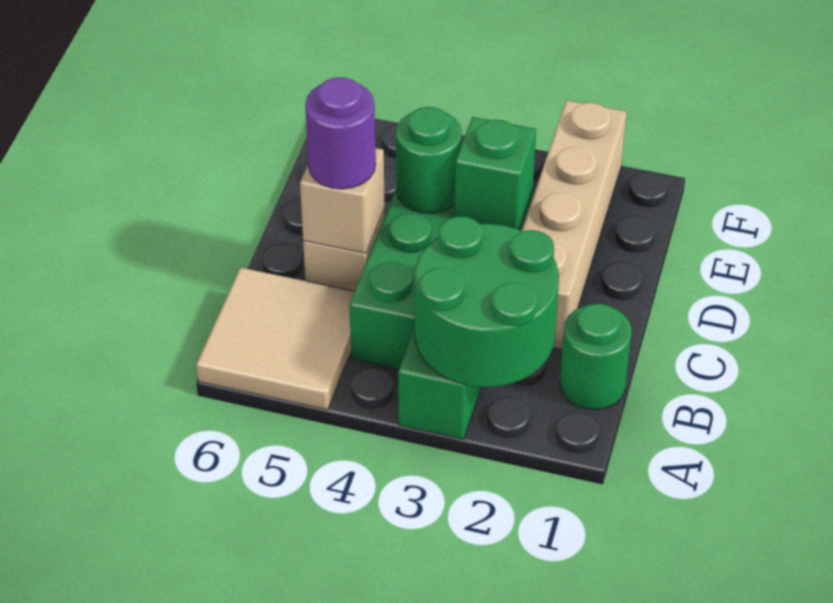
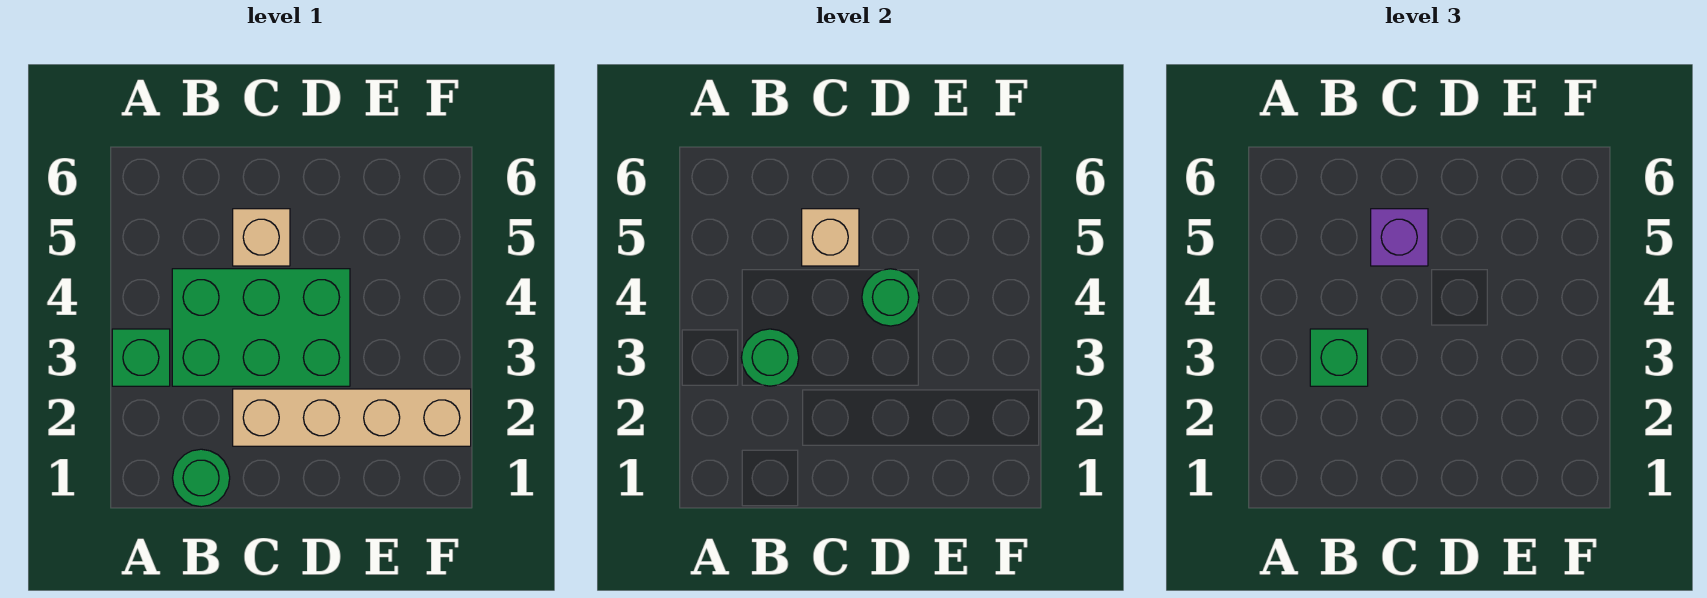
green 2x2 round brick [415,216,559,387] -> green 1x1 round brick [741,329,799,386]
tan 2x2 tile [196,268,355,410] -> none
purple 1x1 round brick [305,77,376,189] -> purple 1x1 brick [1371,209,1428,266]
green 1x1 brick [454,117,536,230] -> green 1x1 brick moved to [1310,329,1368,386]

